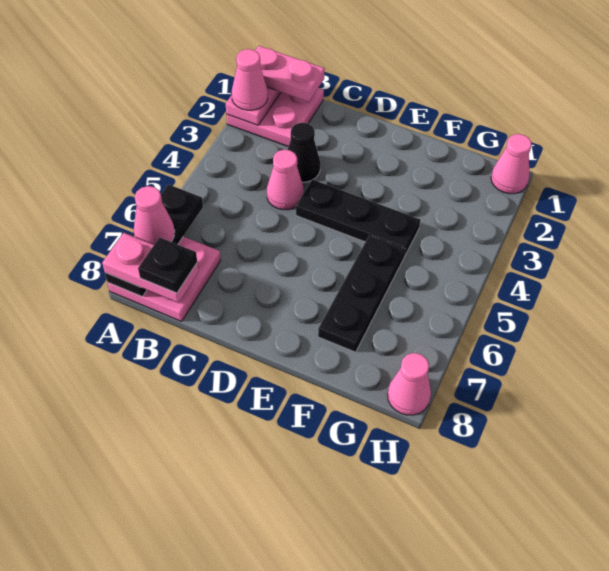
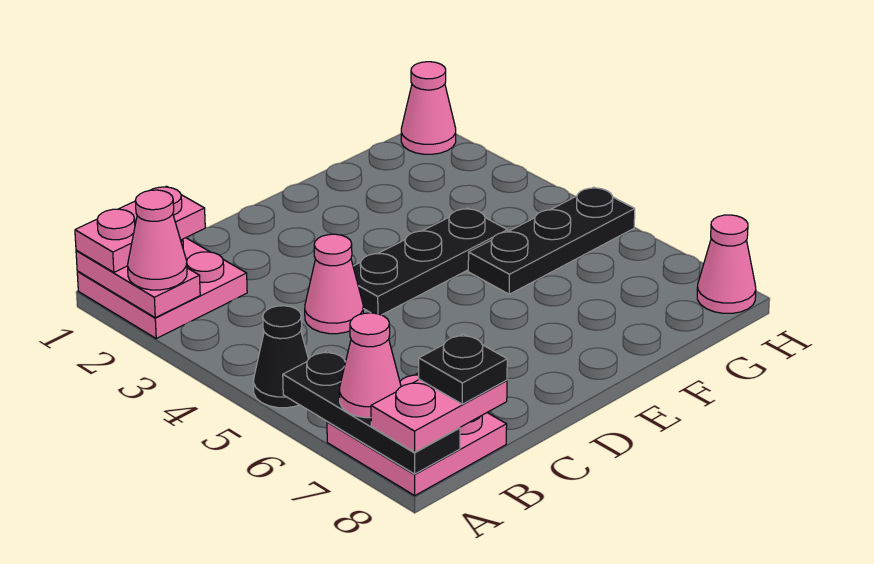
black 1x1 cone [288,123,320,182] -> black 1x1 cone moved to [253,306,308,408]
black 1x3 plate [318,235,405,352] -> black 1x3 plate turned to [468,187,635,294]

